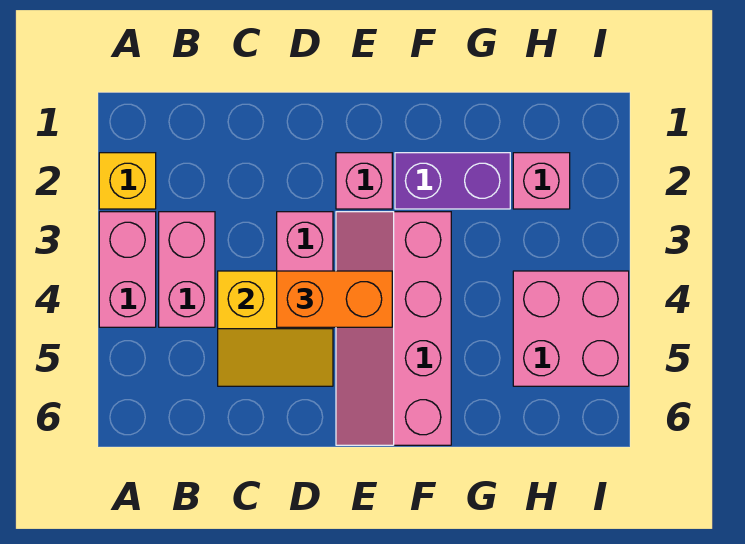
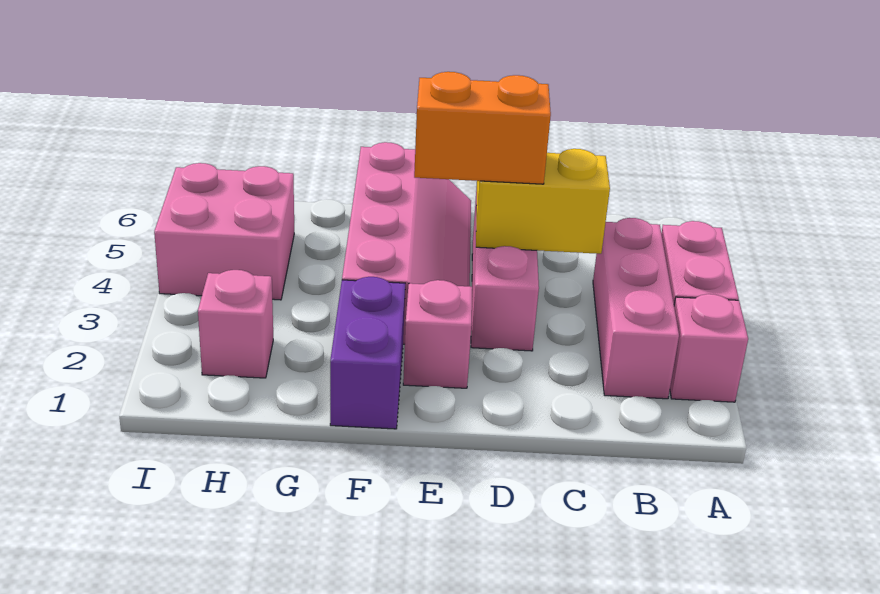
yellow 1x1 brick [99,153,156,209] -> pink 1x1 brick [670,294,748,402]
pink 1x2 brick [159,212,215,327] -> pink 1x3 brick [593,218,679,399]
purple 1x2 brick [395,153,510,209] -> purple 1x2 brick turned to [330,277,405,429]

